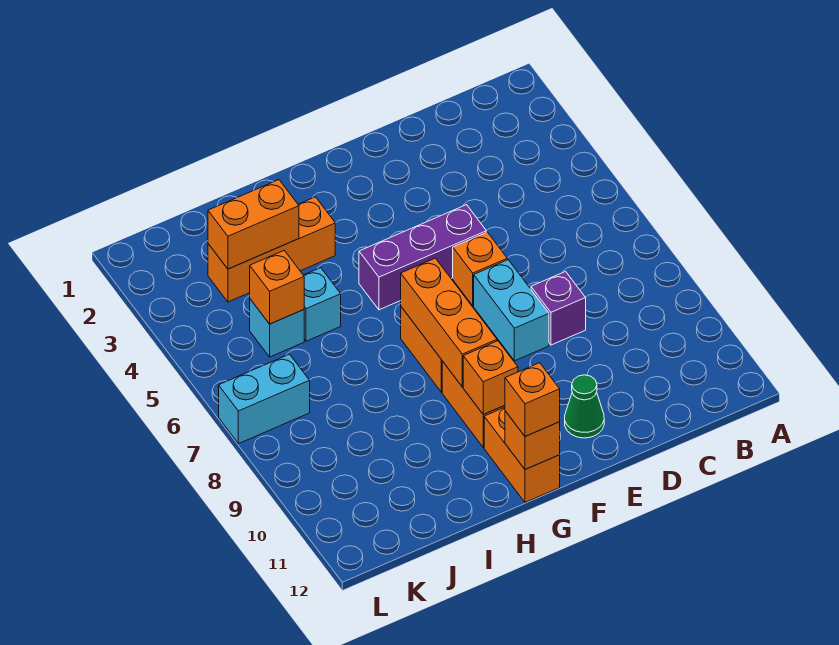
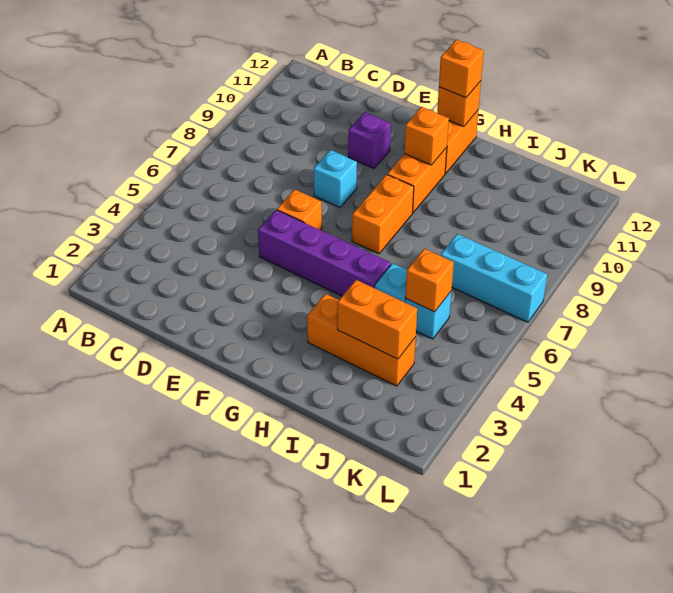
purple 1x1 brick [531,272,586,345] -> purple 1x1 brick moved to [348,112,391,168]
purple 1x3 brick [359,205,486,310] -> purple 1x4 brick [258,210,391,296]
cyan 1x2 brick [474,260,549,361] -> cyan 1x1 brick [314,150,357,207]
green 1x1 cone [565,375,604,438] -> none
orange 1x3 brick [401,258,497,387] -> none
cyan 1x2 brick [219,354,310,444] -> cyan 1x3 brick [441,234,547,322]

